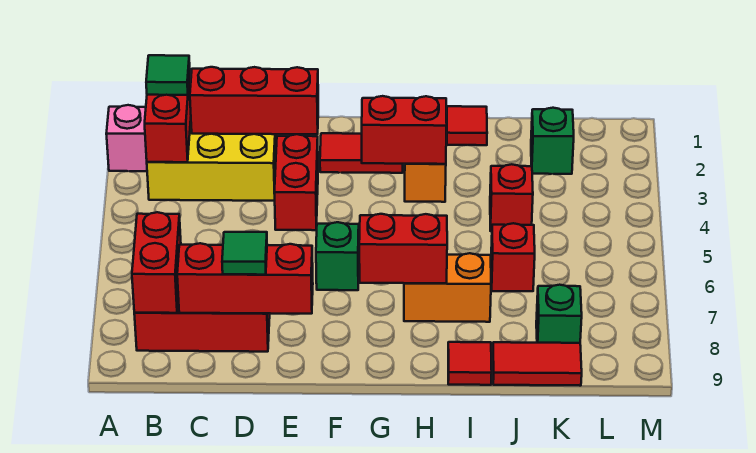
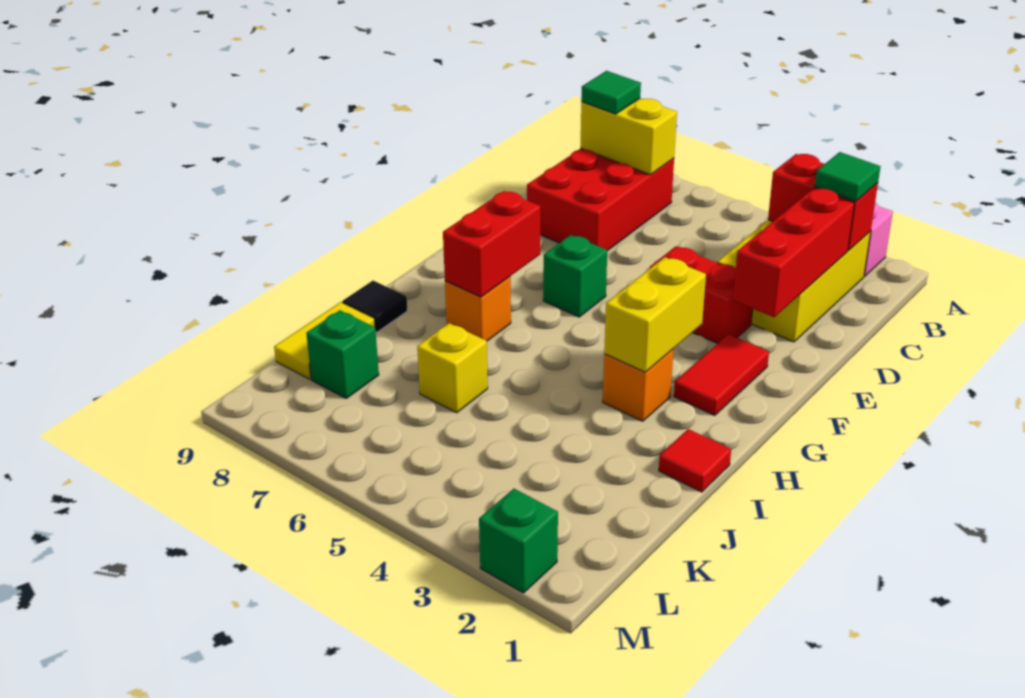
red 1x2 brick [132,212,181,313] -> yellow 1x2 brick [580,99,677,175]
red 1x3 brick [177,243,313,314] -> none
green 1x1 tile [222,232,267,275] -> green 1x1 tile moved to [581,71,641,114]
red 1x2 brick [362,96,447,164] -> yellow 1x2 brick [604,257,706,372]
orange 1x2 brick [404,253,491,322] -> orange 1x1 brick [445,277,511,341]
red 1x1 tile [448,342,492,385] -> black 1x1 tile [342,281,407,332]
red 1x1 brick [490,164,533,231] -> none
red 1x1 brick [491,223,535,291] -> yellow 1x1 brick [417,323,488,413]
red 1x2 tile [493,342,582,386] -> yellow 1x2 tile [274,302,375,379]
green 1x1 brick [531,108,574,174] -> green 1x1 brick moved to [479,489,558,593]

